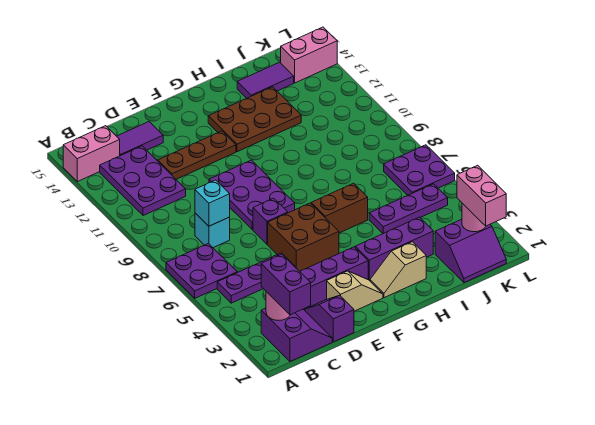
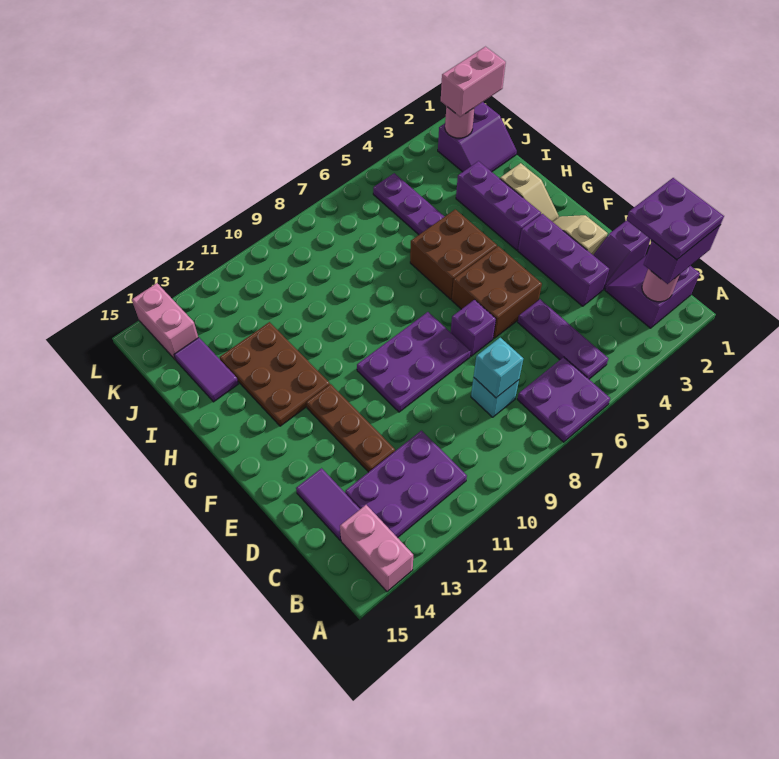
brown 1x2 brick [311,183,368,233] -> brown 2x2 brick [410,209,497,299]
purple 2x2 slope [435,219,506,283] -> purple 2x2 slope turned to [438,102,517,172]
purple 2x2 plate [384,145,455,195] -> purple 2x2 plate moved to [626,178,724,260]

